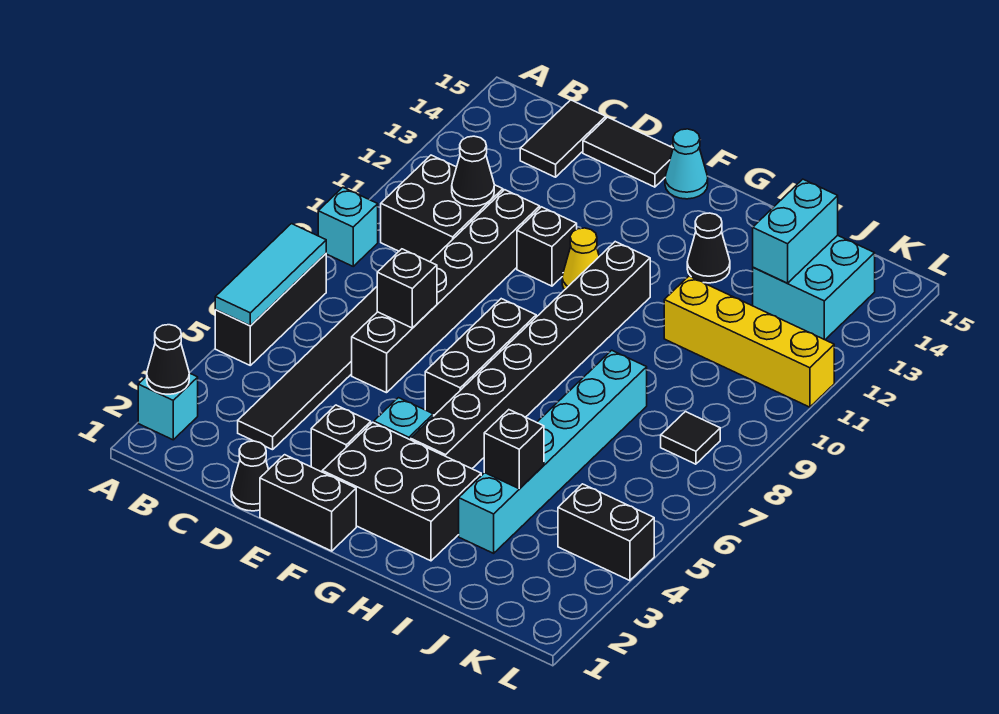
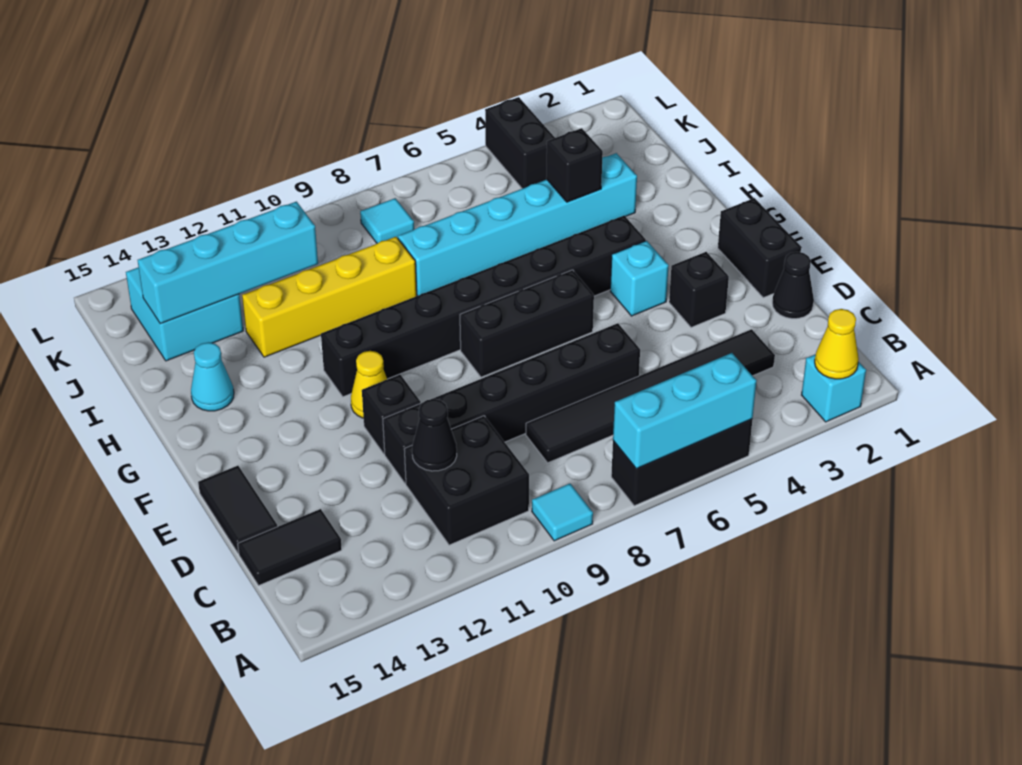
black 1x1 cone [147,325,189,394] -> yellow 1x1 cone [815,309,859,379]
cyan 1x3 tile [215,224,326,326] -> cyan 1x3 brick [613,353,757,469]
cyan 1x1 brick [318,187,378,266] -> cyan 1x1 tile [532,484,593,541]
black 1x1 brick [377,249,437,328] -> none
black 2x3 brick [322,422,481,561] -> none
cyan 1x1 cone [665,129,708,199] -> cyan 1x1 cone moved to [191,342,234,411]
black 1x1 cone [687,213,730,283] -> none
yellow 1x4 brick [664,276,834,407] -> yellow 1x4 brick turned to [242,237,417,357]
cyan 1x2 brick [753,179,838,283] -> cyan 1x4 brick [138,202,318,324]
black 1x1 tile [661,412,720,464] -> cyan 1x1 tile [360,198,414,243]

